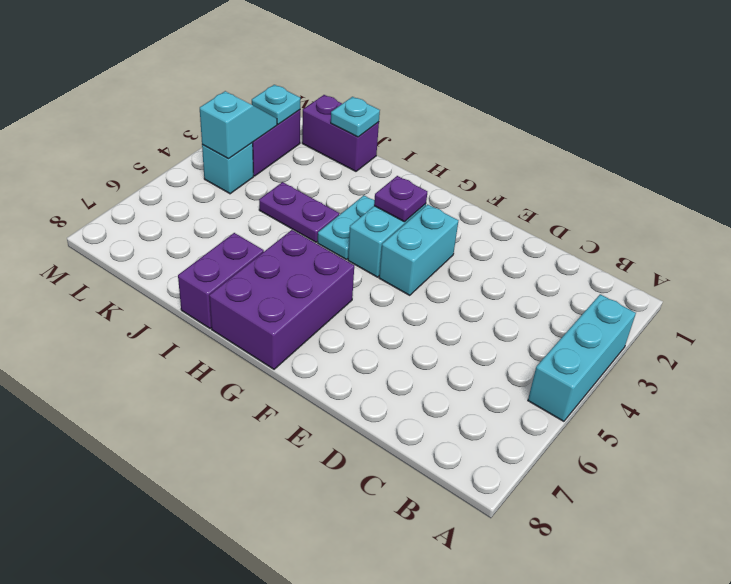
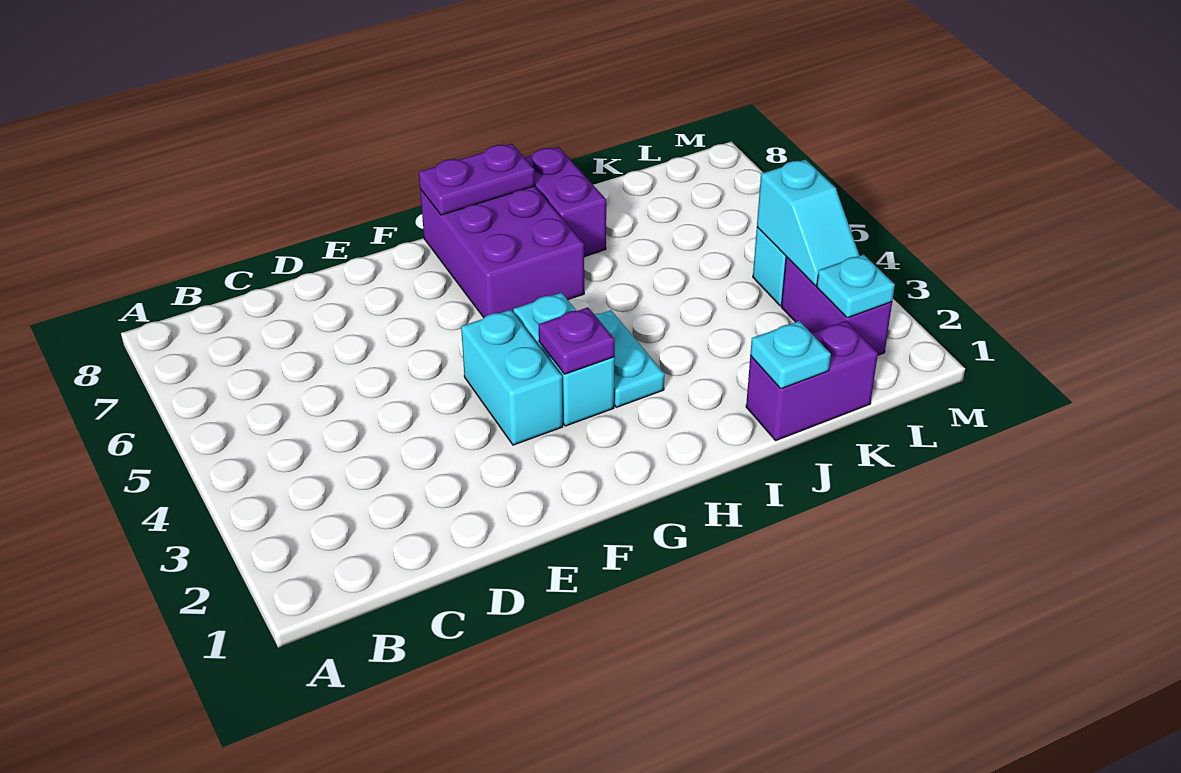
cyan 1x3 brick [528,294,636,421] -> none
purple 1x2 plate [259,182,339,242] -> purple 1x2 plate moved to [419,144,535,215]

